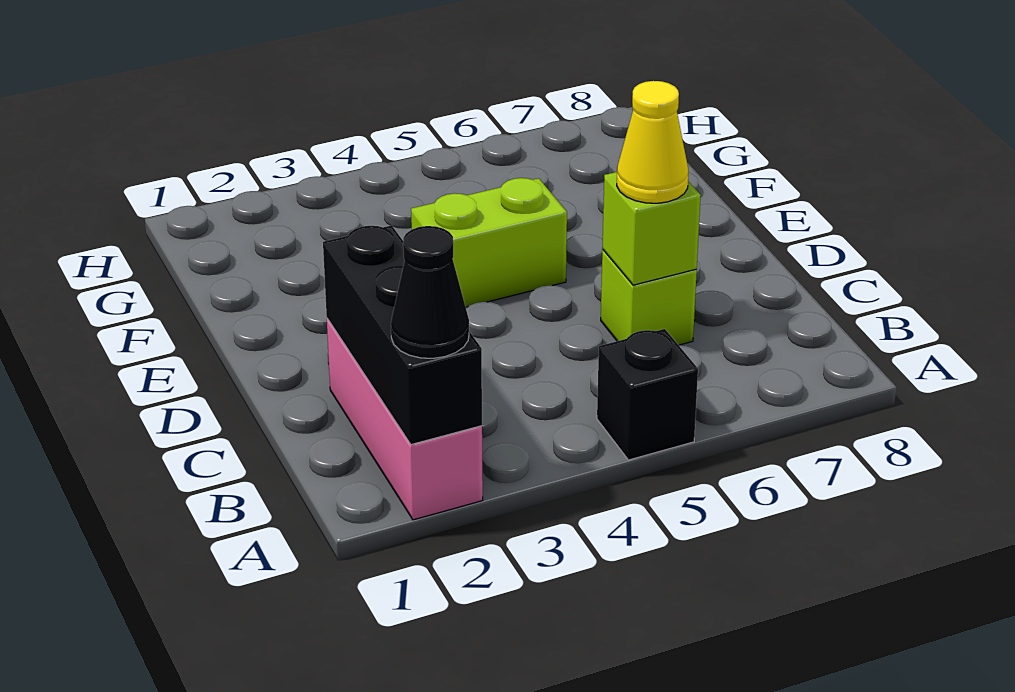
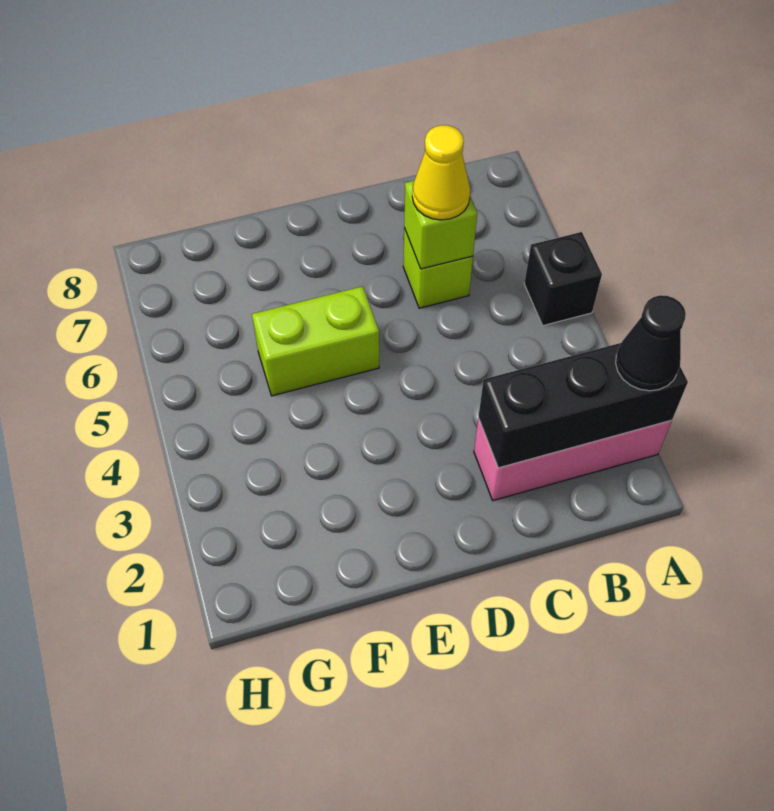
lime 1x2 brick [411,178,567,307] -> lime 1x2 brick turned to [252,286,379,396]

